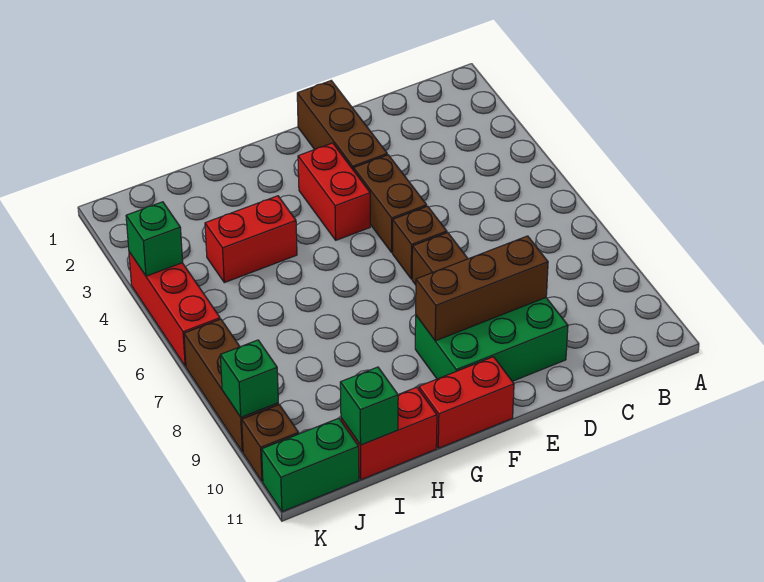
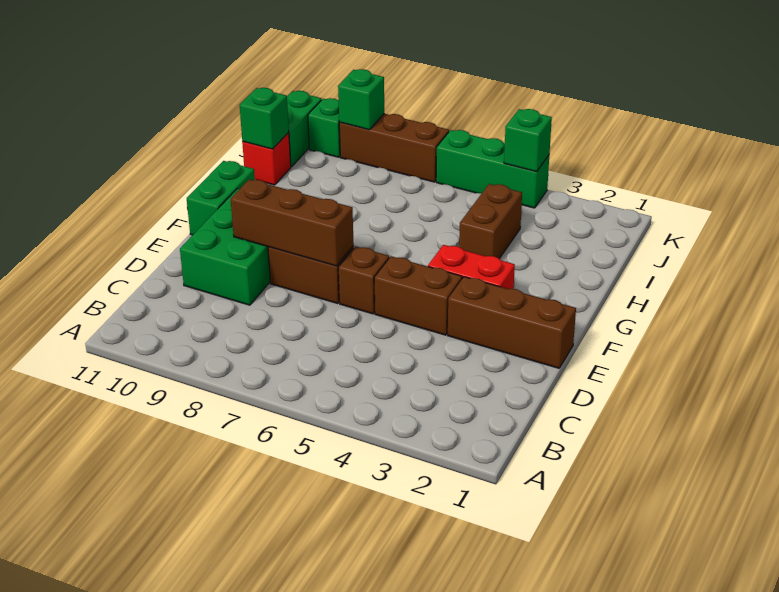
brown 1x3 brick [416,236,548,341] -> brown 1x3 brick turned to [231,179,354,266]
red 1x2 brick [419,357,514,448] -> green 1x2 brick [187,161,255,235]
red 1x2 brick [205,196,297,283] -> brown 1x2 brick [459,184,522,259]
red 1x2 brick [341,387,437,480] -> red 1x1 brick [242,132,291,185]
red 1x3 brick [129,252,220,366] -> green 1x3 brick [436,130,549,208]
brown 1x1 brick [242,405,299,482] -> green 1x1 brick [308,98,340,157]

